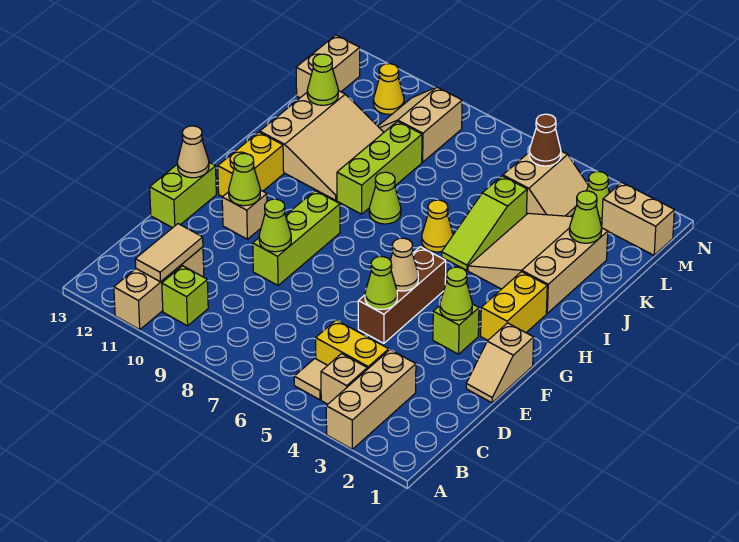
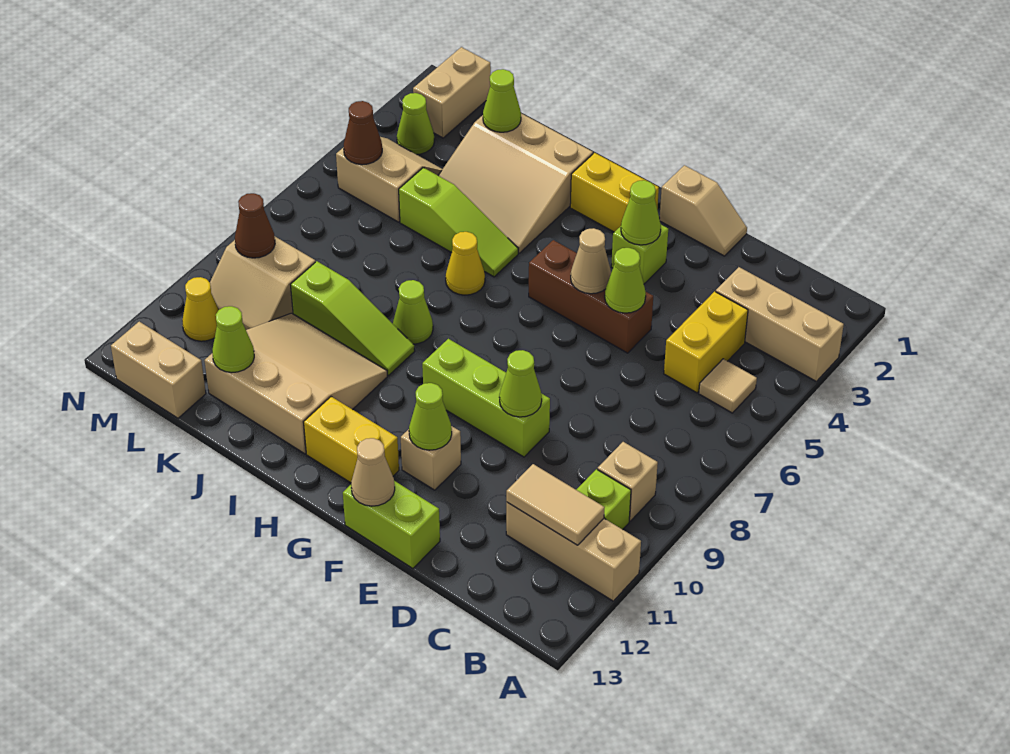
tan 1x1 brick [321,354,367,404] -> tan 1x1 brick moved to [598,442,658,521]
lime 1x3 brick [337,121,422,214] -> lime 1x3 slope [290,261,415,375]
none -> brown 1x1 cone [235,193,275,258]

